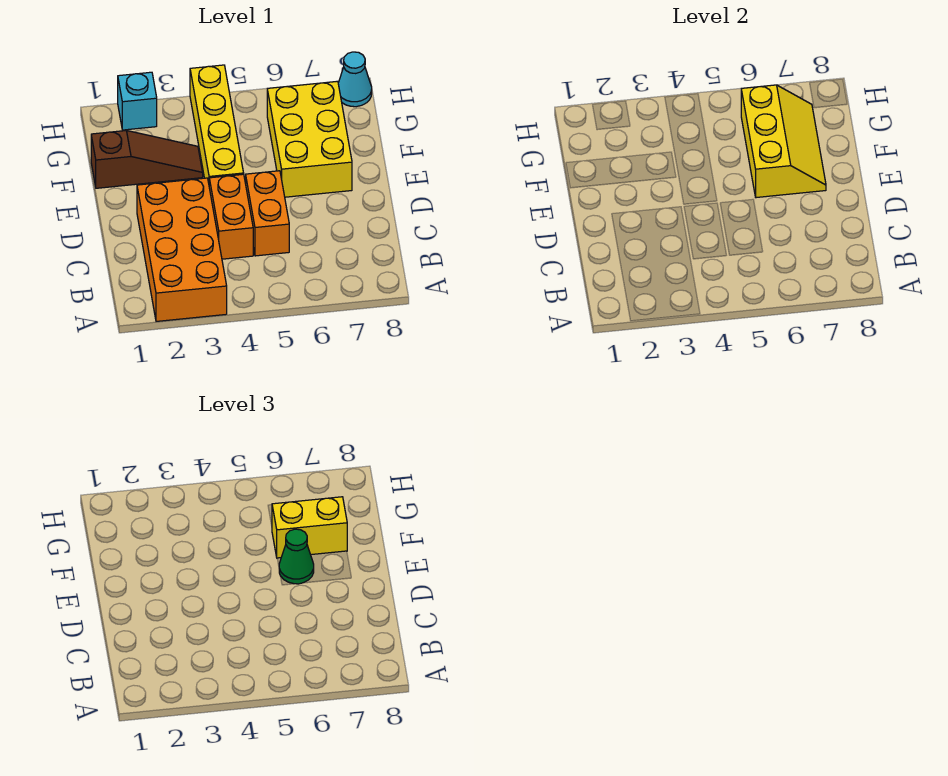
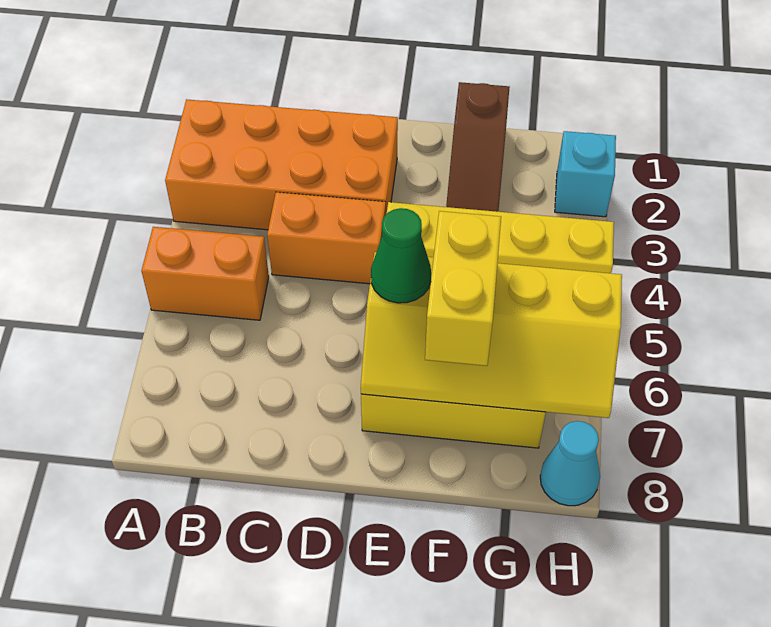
orange 1x2 brick [246,171,289,256] -> orange 1x2 brick moved to [141,227,269,320]
yellow 2x3 slope [741,85,826,198] -> yellow 2x4 slope [361,252,622,418]

